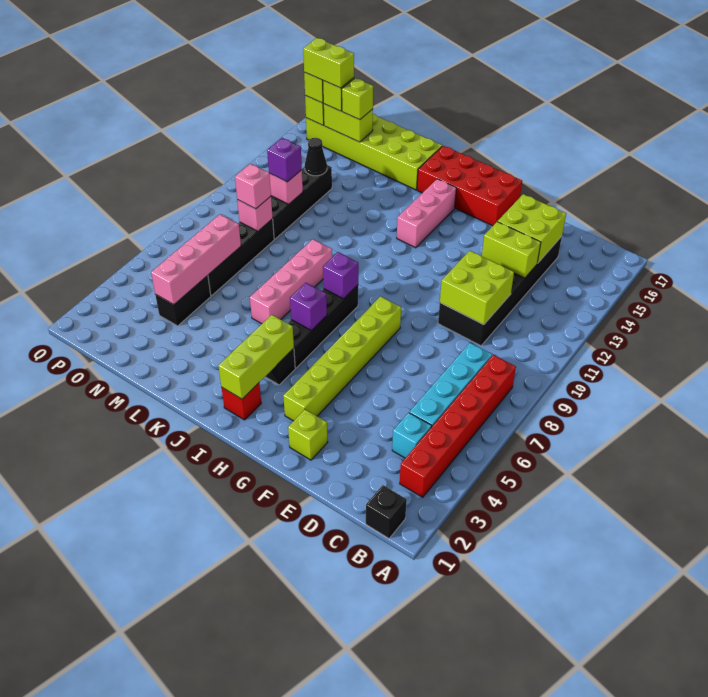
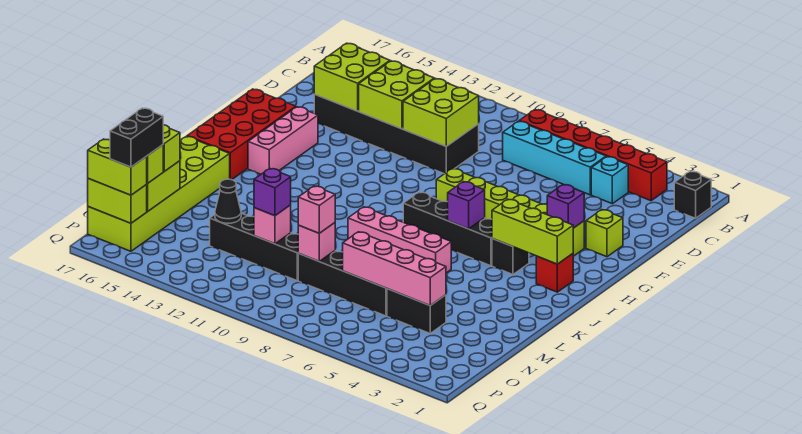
lime 1x2 brick [482,222,541,278] -> lime 2x2 brick [359,61,434,129]
purple 1x1 brick [323,252,358,299] -> purple 1x1 brick moved to [547,184,584,228]
pink 1x3 brick [397,179,456,248] -> pink 1x3 brick turned to [248,107,318,174]
lime 1x2 brick [303,38,354,88] -> black 1x2 brick [110,108,163,167]

